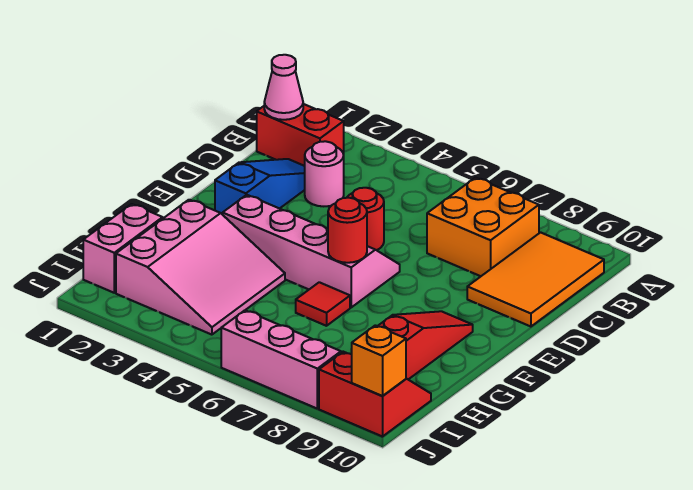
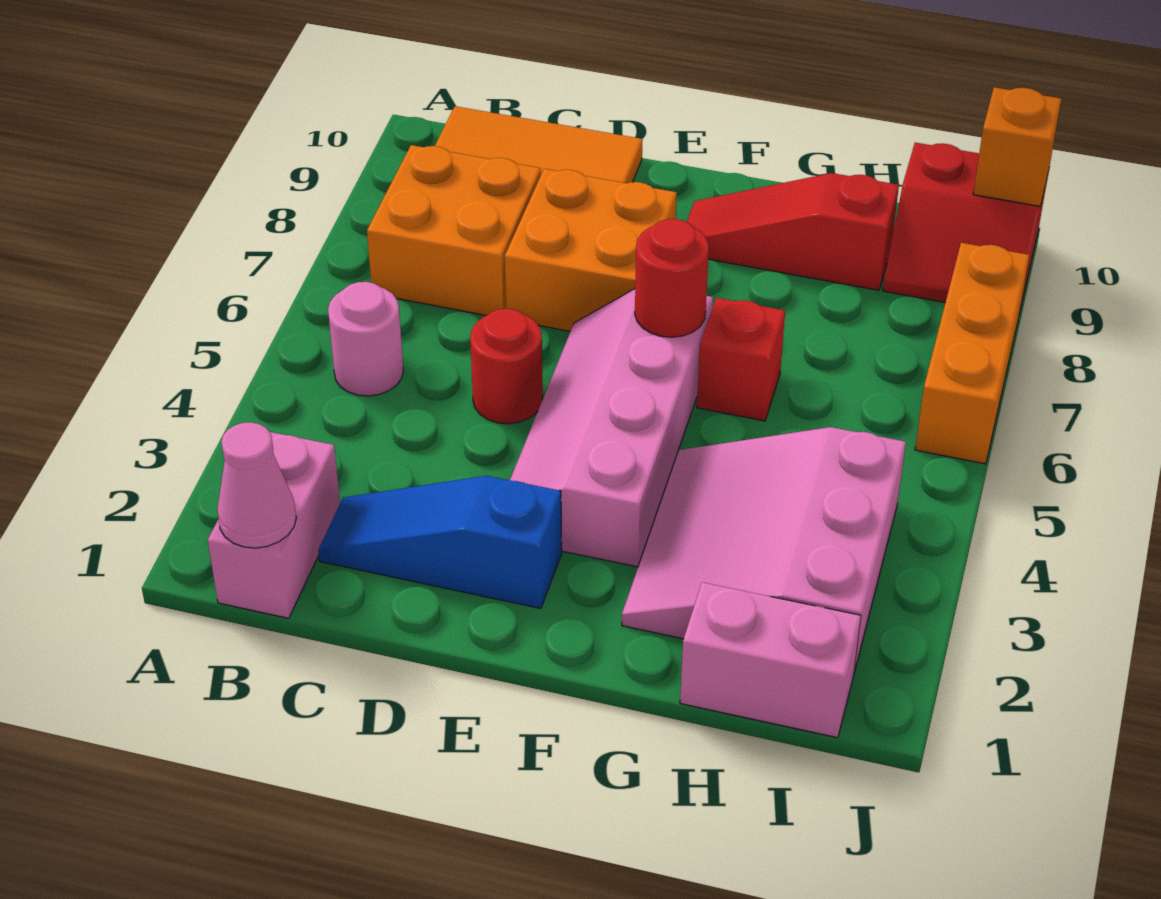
red 1x2 brick [257,104,344,166] -> pink 1x2 brick [208,432,340,618]
pink 1x1 round brick [305,141,344,206] -> pink 1x1 round brick moved to [328,282,403,396]
none -> orange 2x2 brick [505,169,677,331]
pink 3x3 slope [116,200,285,335] -> pink 3x3 slope turned to [622,427,906,673]
red 1x1 tile [296,282,350,326] -> red 1x1 brick [697,298,785,421]
red 2x2 slope [319,352,431,437] -> red 2x2 slope turned to [883,143,1049,309]
pink 1x3 brick [221,310,341,409] -> orange 1x3 brick [915,243,1029,464]

